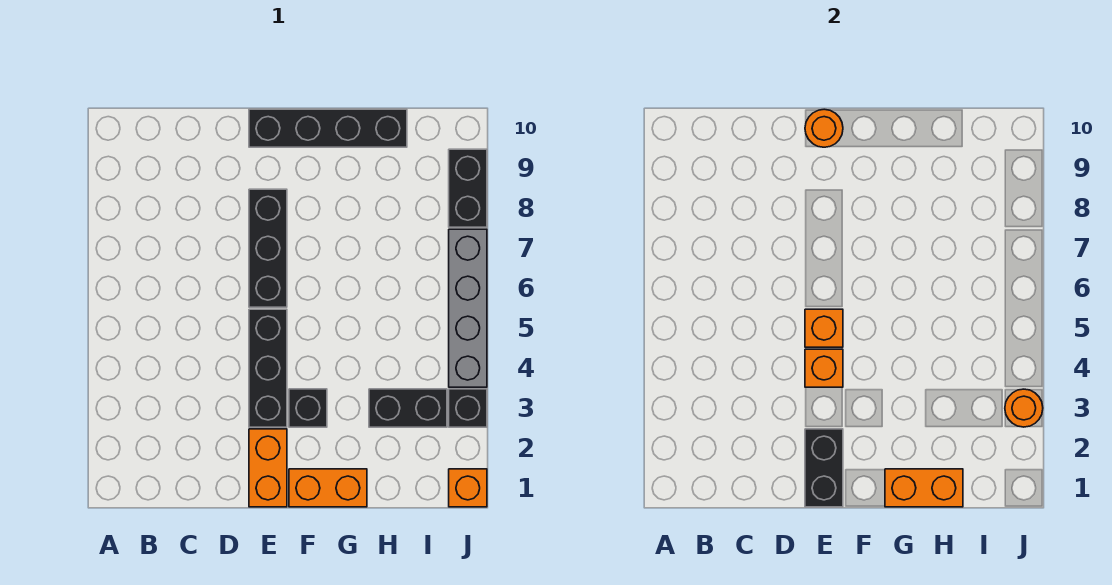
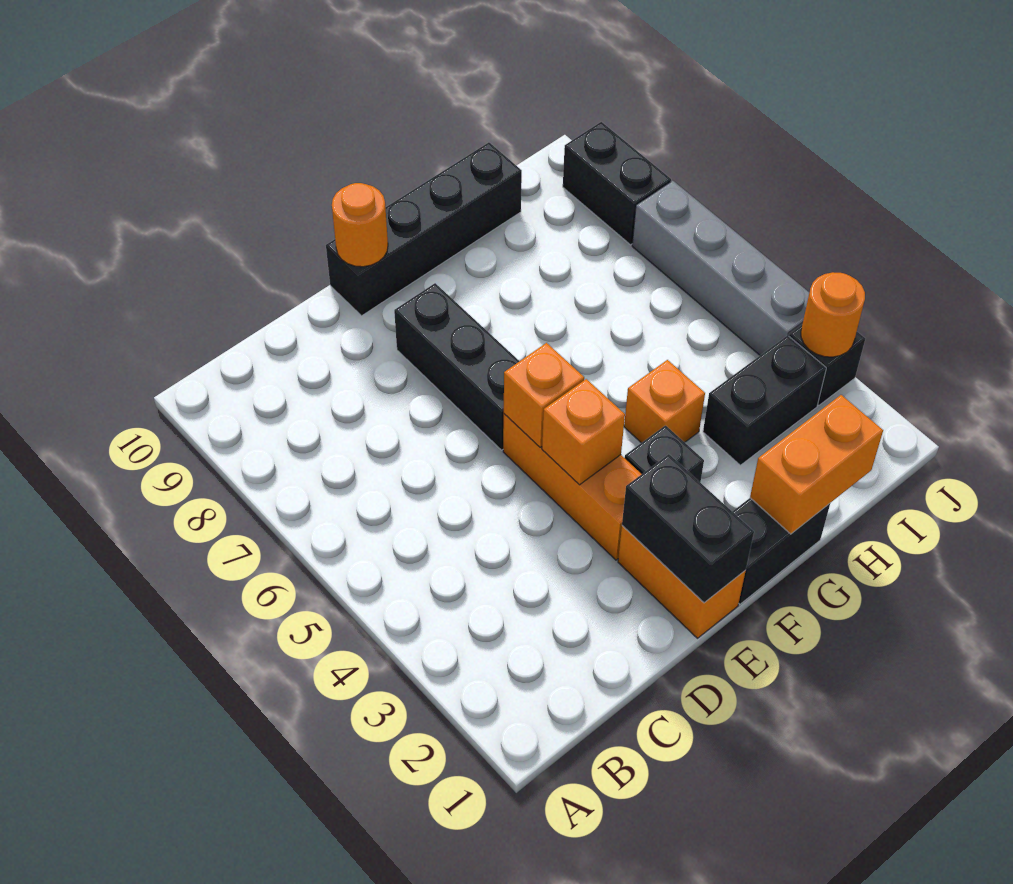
black 1x3 brick [249,309,287,427] -> orange 1x3 brick [503,414,641,560]
orange 1x2 brick [289,469,367,507] -> black 1x2 brick [732,498,830,604]
orange 1x1 brick [449,469,487,507] -> orange 1x1 brick moved to [624,360,705,443]

